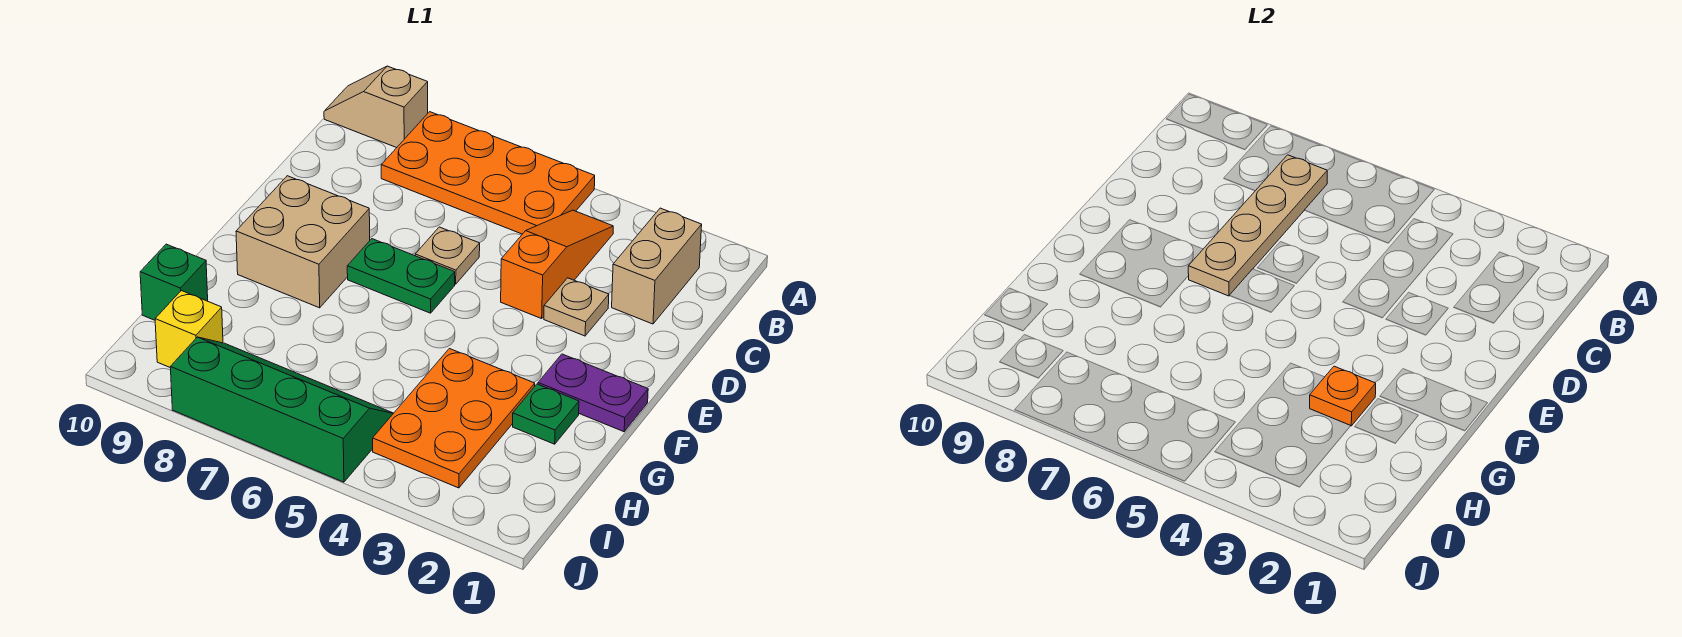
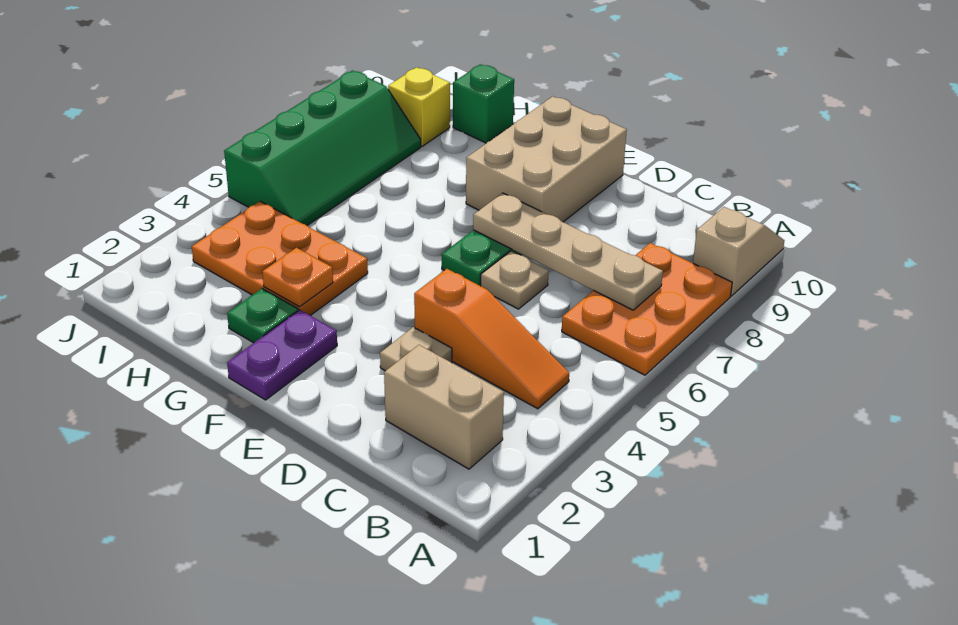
orange 2x4 plate [381,112,595,234] -> orange 2x3 plate [562,243,732,375]
tan 2x2 brick [236,176,370,308] -> tan 2x3 brick [466,96,627,222]

